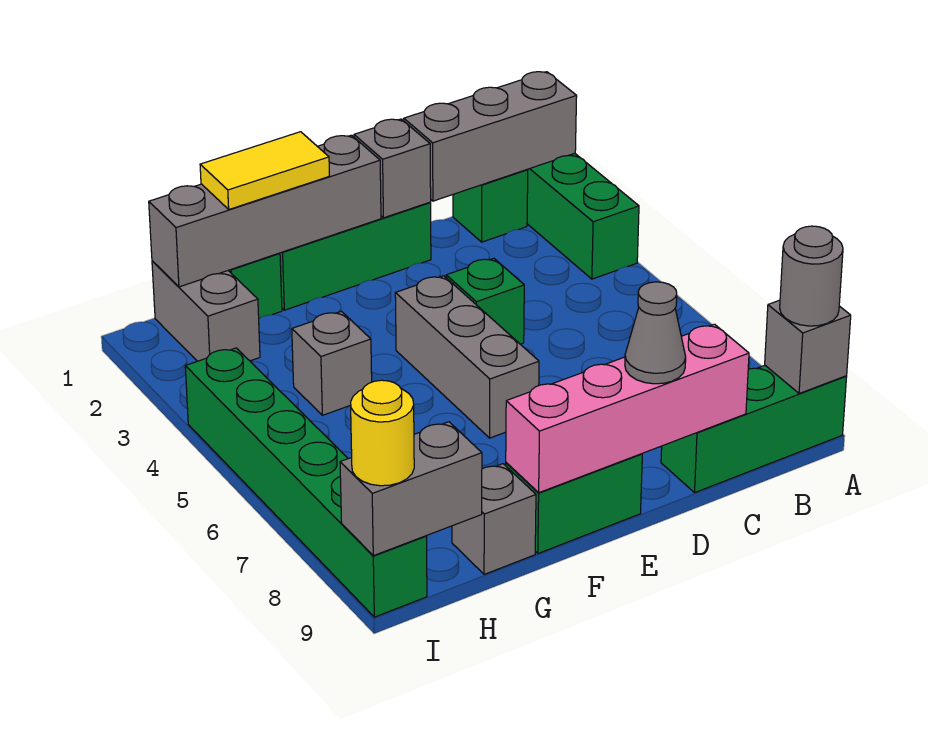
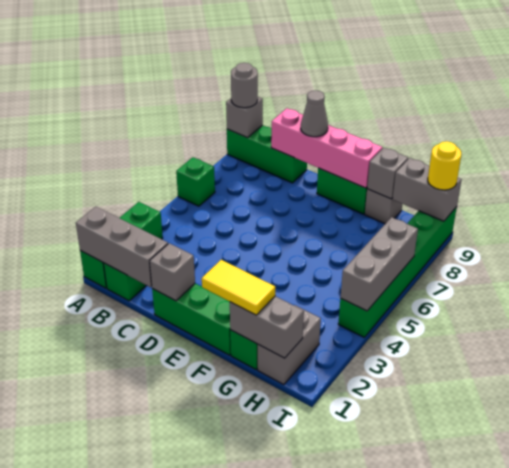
green 1x1 brick [446,258,524,344] -> green 1x1 brick moved to [176,157,215,206]
grey 1x4 brick [149,135,381,287] -> grey 1x2 brick [230,296,304,358]
grey 1x3 brick [395,276,539,438] -> grey 1x3 brick moved to [341,217,418,311]
grey 1x1 brick [292,311,372,415] -> grey 1x1 brick moved to [367,148,408,199]

